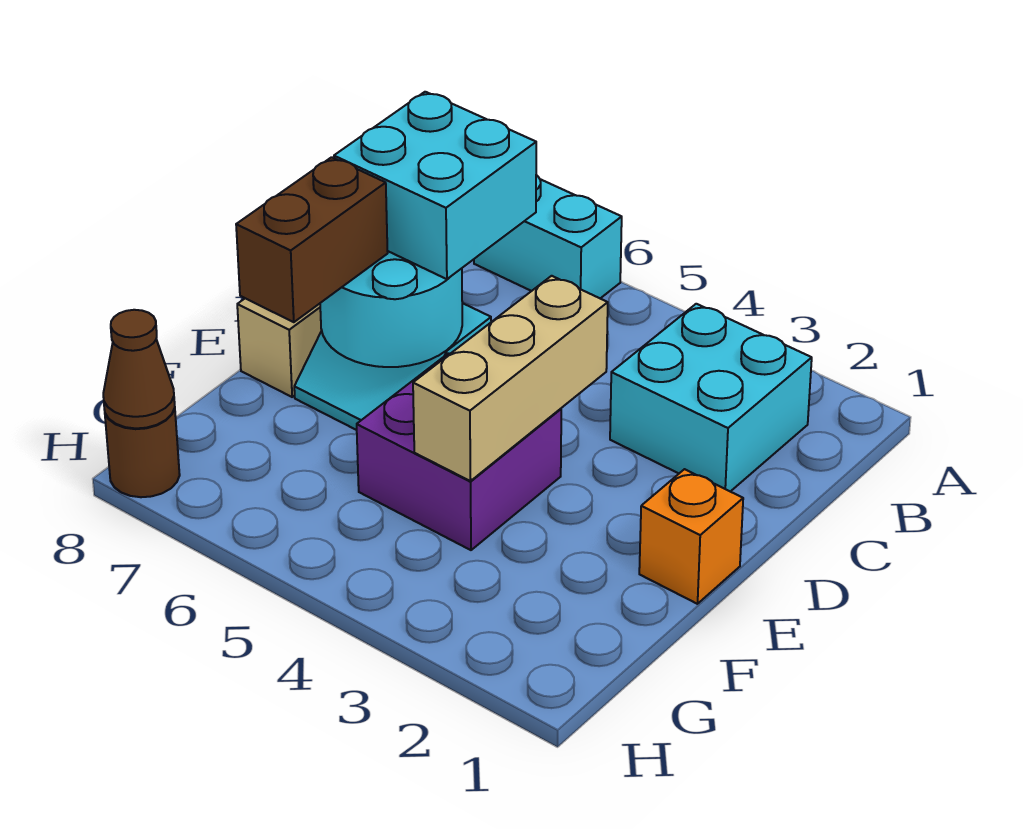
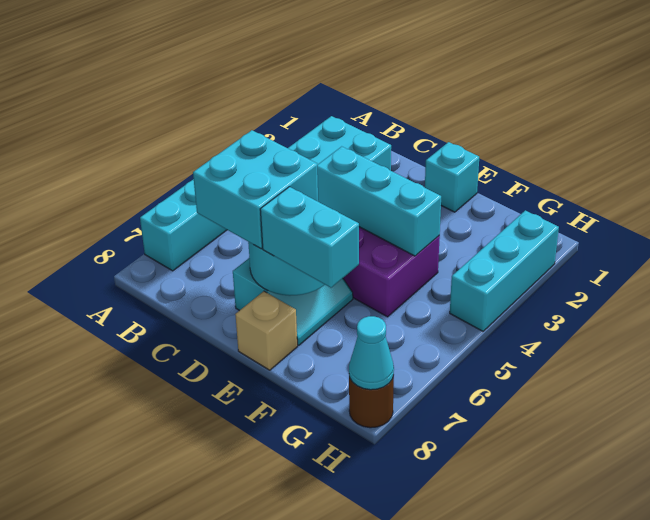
tan 1x3 brick [413,276,608,481] -> cyan 1x3 brick [317,146,441,256]
orange 1x1 brick [639,469,743,604] -> cyan 1x1 brick [425,142,479,212]
brown 1x2 brick [236,157,388,322] -> cyan 1x2 brick [260,187,359,288]
none -> cyan 1x3 brick [450,210,559,331]
brown 1x1 cone [103,310,175,428] -> cyan 1x1 cone [349,316,394,390]

